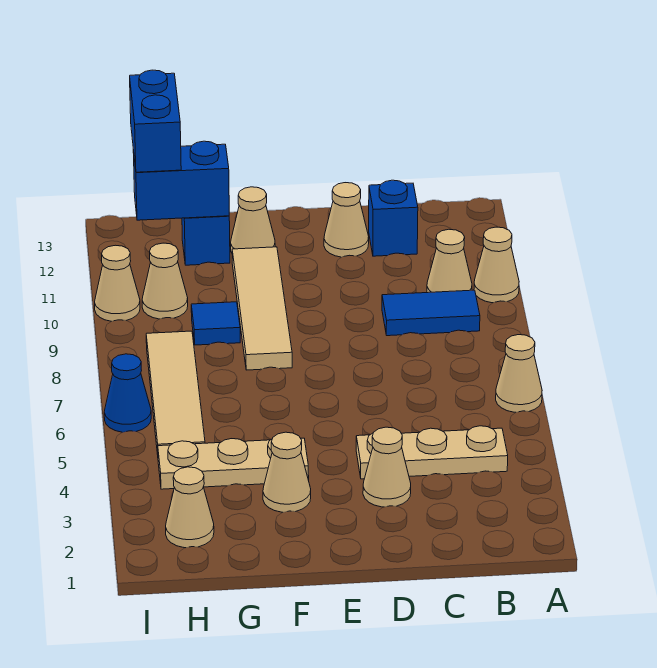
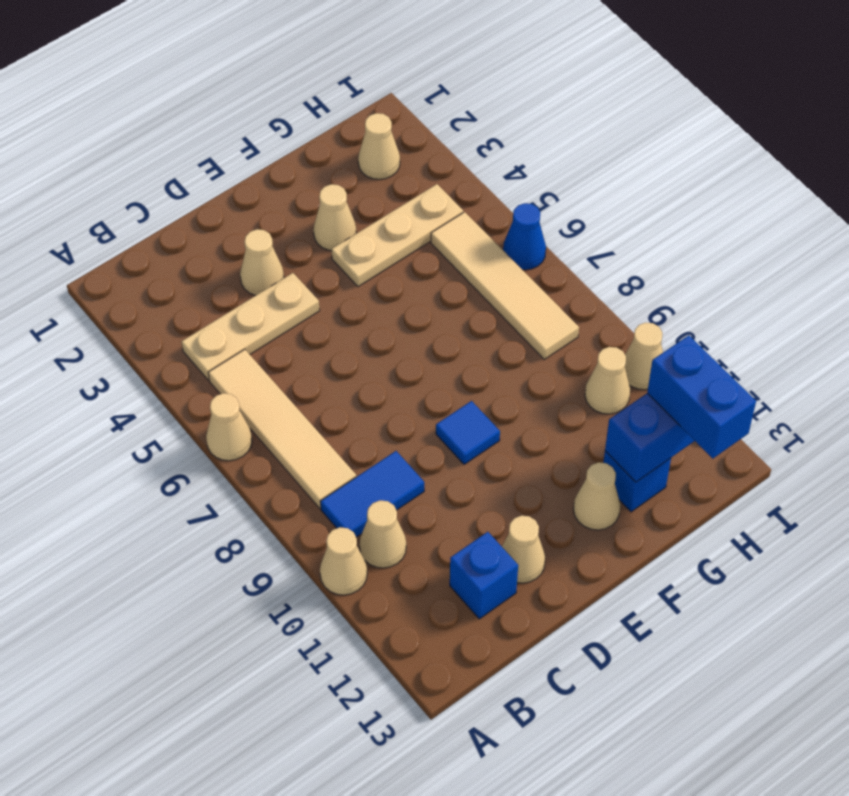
tan 1x4 tile [232,247,292,370] -> tan 1x4 tile moved to [208,349,356,508]
blue 1x1 tile [191,302,240,345] -> blue 1x1 tile moved to [436,401,500,464]

